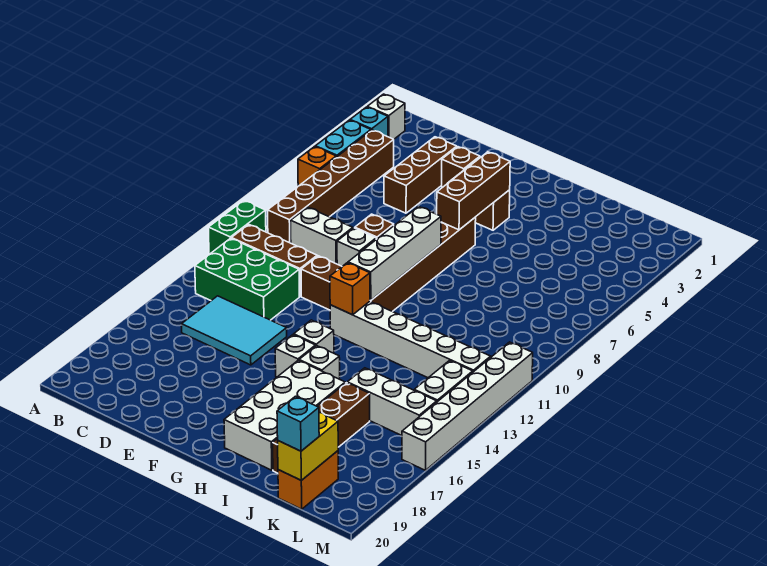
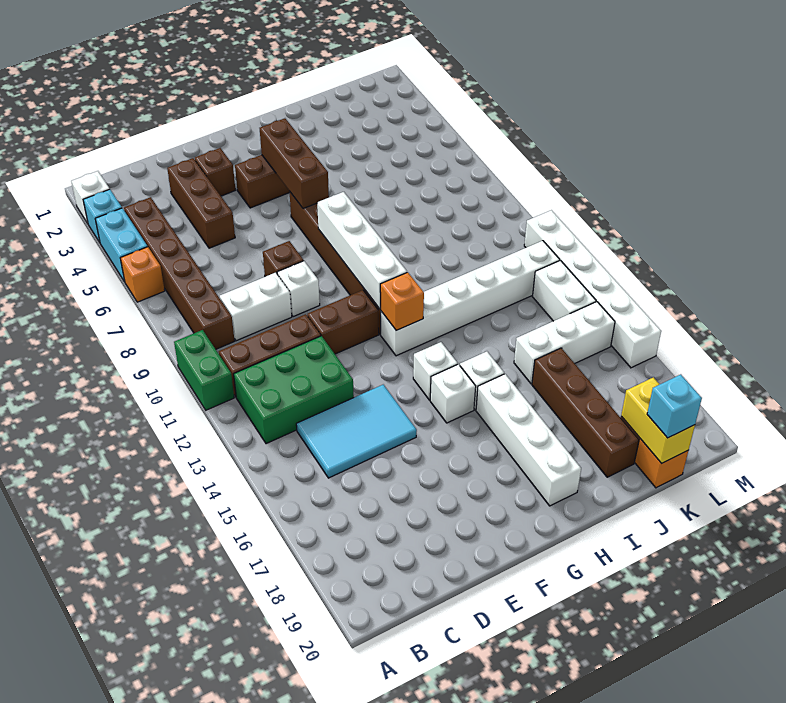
white 2x4 brick [224,360,345,470] -> white 1x4 brick [476,374,581,506]

